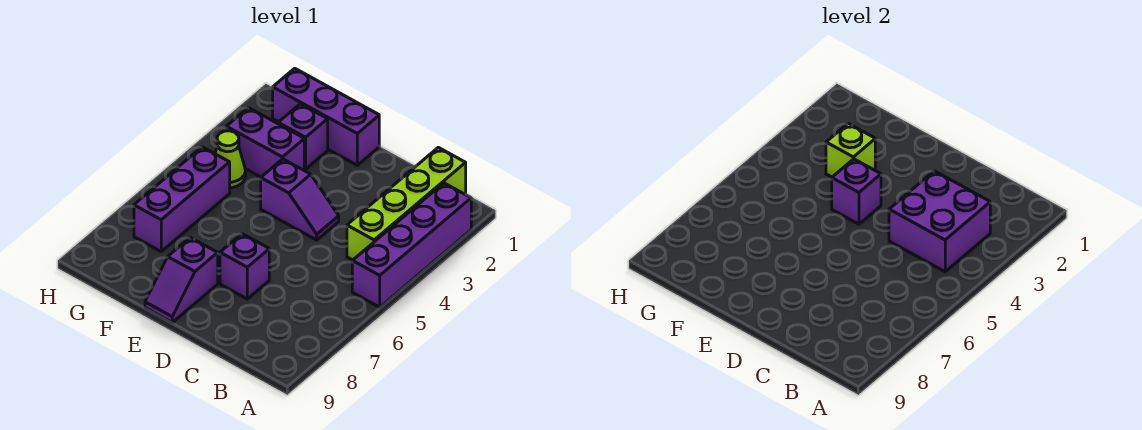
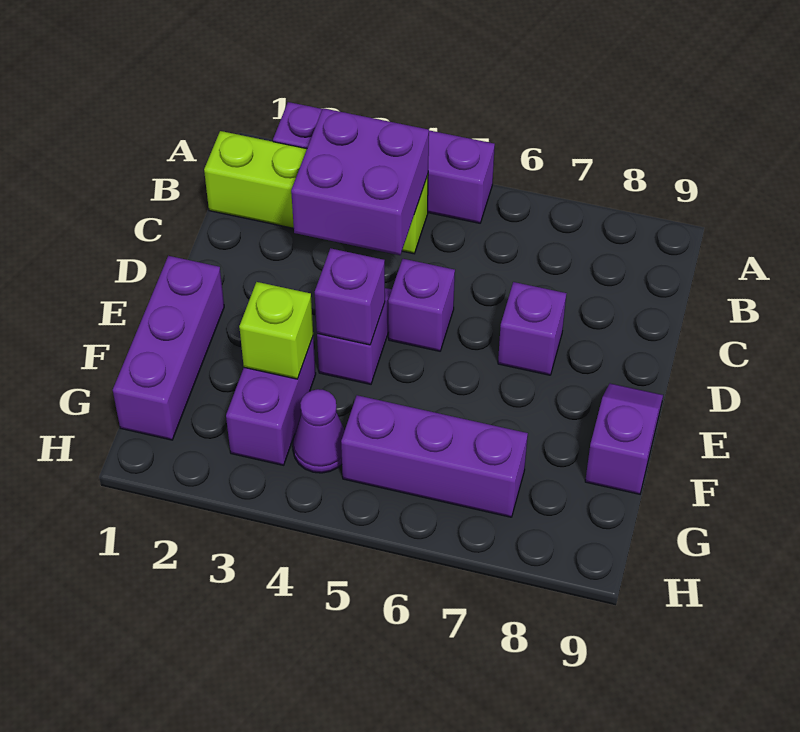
purple 1x2 slope [145,238,218,322] -> purple 1x2 slope turned to [585,383,663,494]
purple 1x1 brick [278,104,328,169] -> purple 1x1 brick moved to [388,259,455,351]
lime 1x1 cone [215,131,245,188] -> purple 1x1 cone [293,389,345,473]

